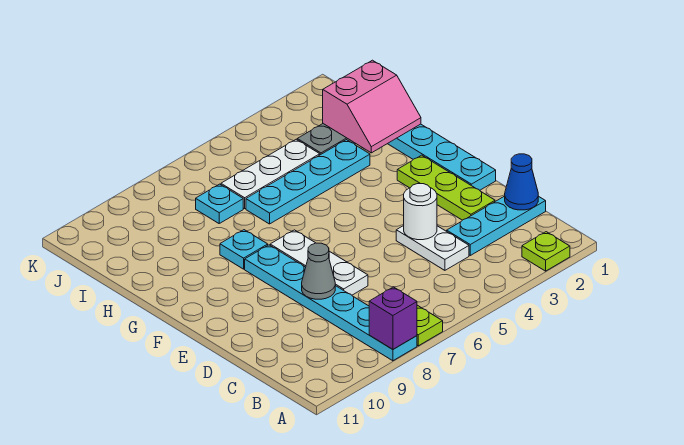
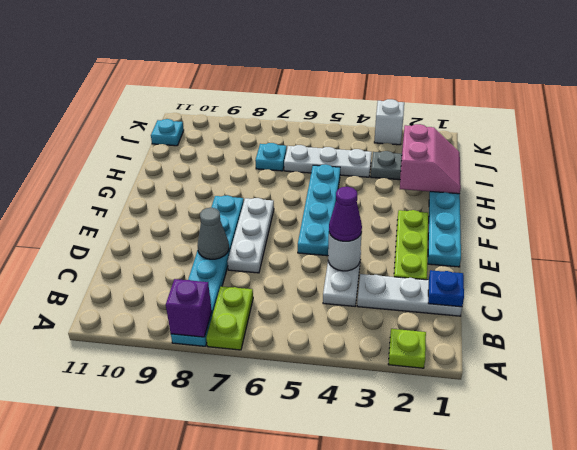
cyan 1x3 plate [447,196,546,255] -> white 1x3 plate [357,274,462,316]
blue 1x1 cone [505,154,538,210] -> blue 1x1 plate [428,270,464,307]
none -> purple 1x1 cone [329,187,362,241]
cyan 1x1 plate [220,230,268,269] -> cyan 1x1 plate moved to [151,119,184,146]
pink 2x2 slope [323,60,421,153] -> pink 2x2 slope turned to [400,124,461,194]
cyan 1x4 plate [246,140,370,224] -> cyan 1x4 plate turned to [298,164,340,256]
none -> white 1x1 brick [374,99,404,145]

